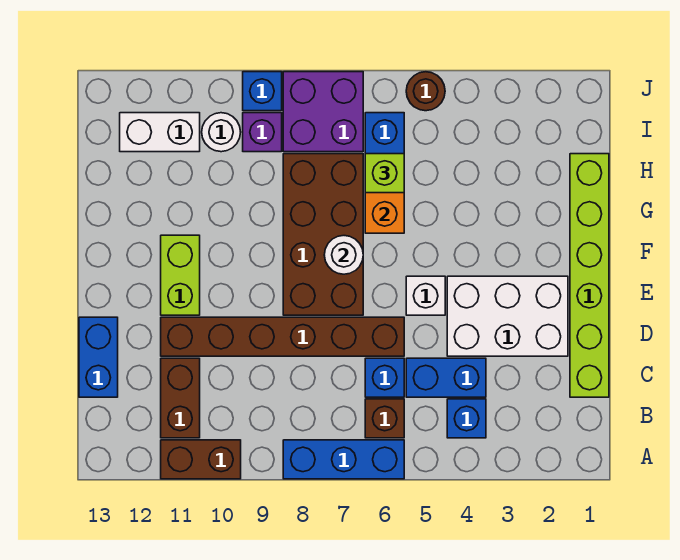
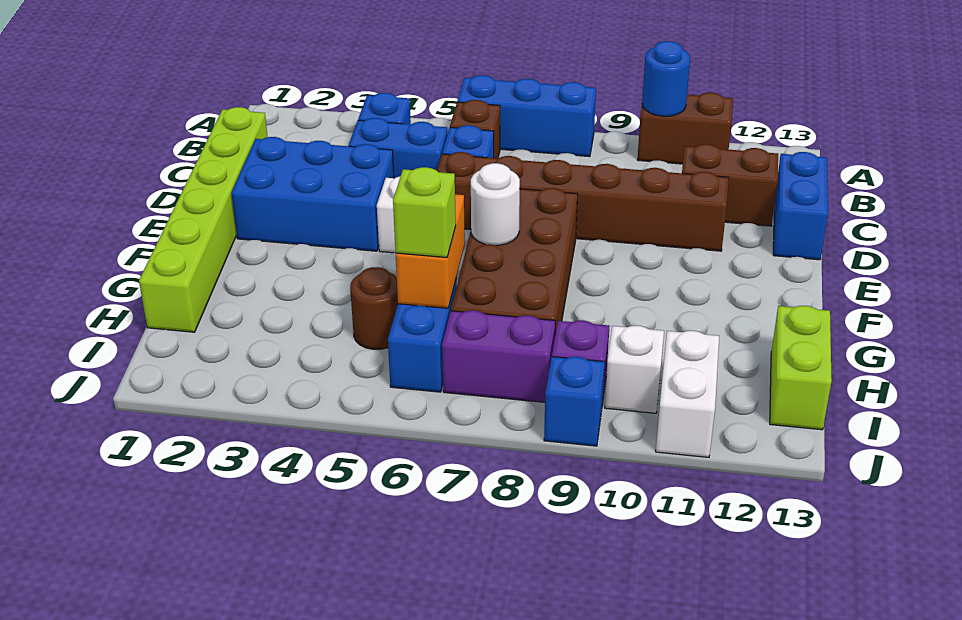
none -> blue 1x1 round brick [642,41,690,116]
brown 1x2 brick [161,358,200,438] -> brown 1x2 brick turned to [682,144,778,226]
white 2x3 brick [447,276,568,356] -> blue 2x3 brick [232,137,394,251]
lime 1x2 brick [161,235,200,315] -> lime 1x2 brick moved to [770,306,832,430]
purple 2x2 brick [283,72,363,152] -> purple 1x2 brick [442,310,555,402]
white 1x1 round brick [202,113,241,152] -> white 1x1 brick [605,326,664,413]
white 1x2 brick [120,113,200,152] -> white 1x2 brick turned to [656,331,719,457]
brown 1x1 round brick [406,72,445,111] -> brown 1x1 round brick moved to [350,267,398,349]

